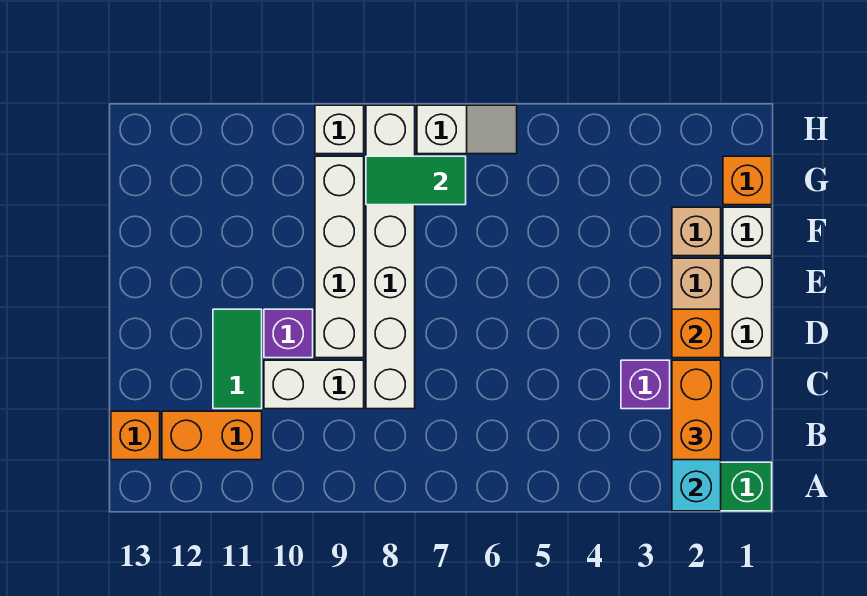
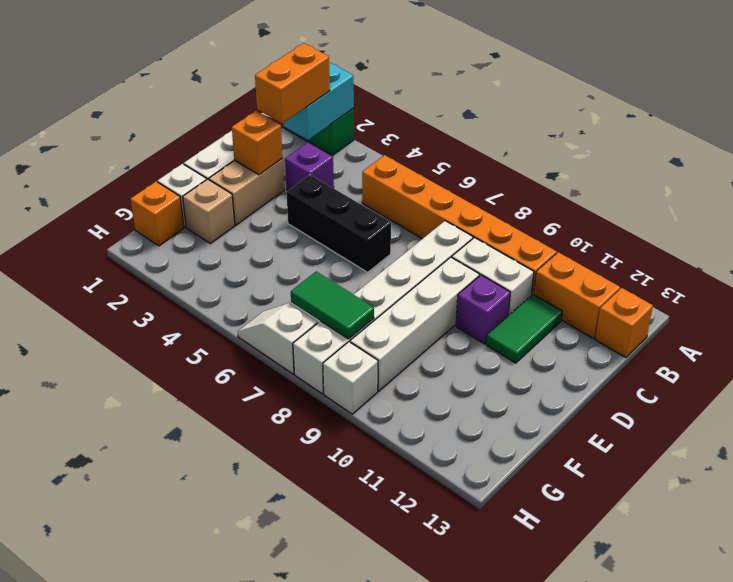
none -> orange 1x6 brick [362,155,557,295]
none -> black 1x3 brick [286,175,391,272]

